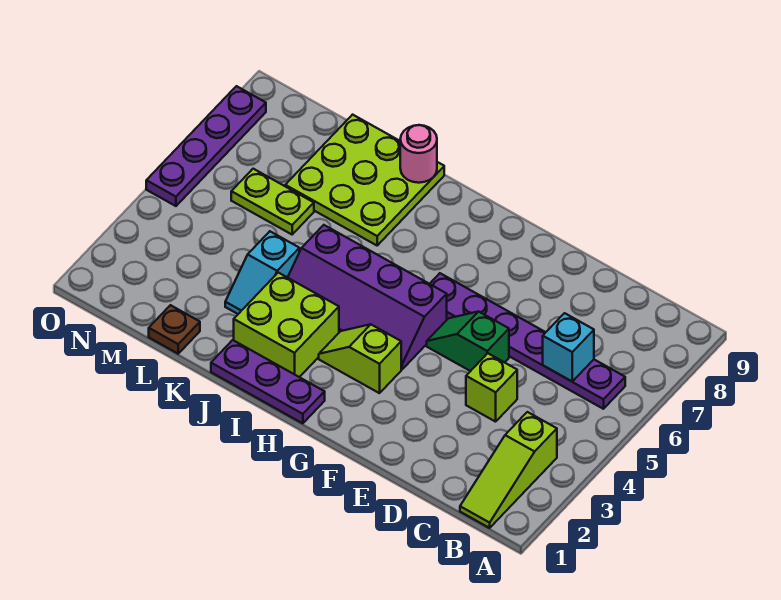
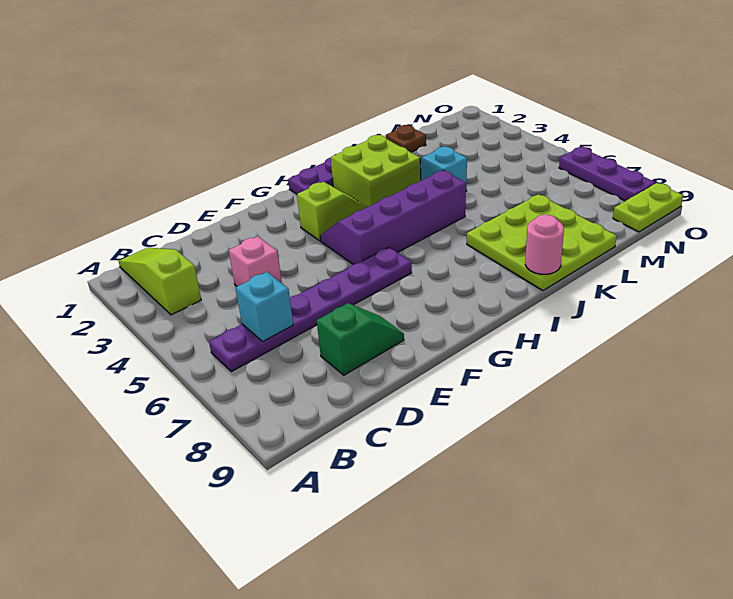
lime 1x1 brick [466,353,517,422] -> pink 1x1 brick [229,236,282,286]
green 1x2 slope [427,312,509,371] -> green 1x2 slope moved to [317,303,404,375]
lime 1x2 plate [231,169,314,234] -> lime 1x2 plate moved to [613,183,683,232]
purple 1x4 plate [146,86,266,206] -> purple 1x3 plate [559,147,655,201]

